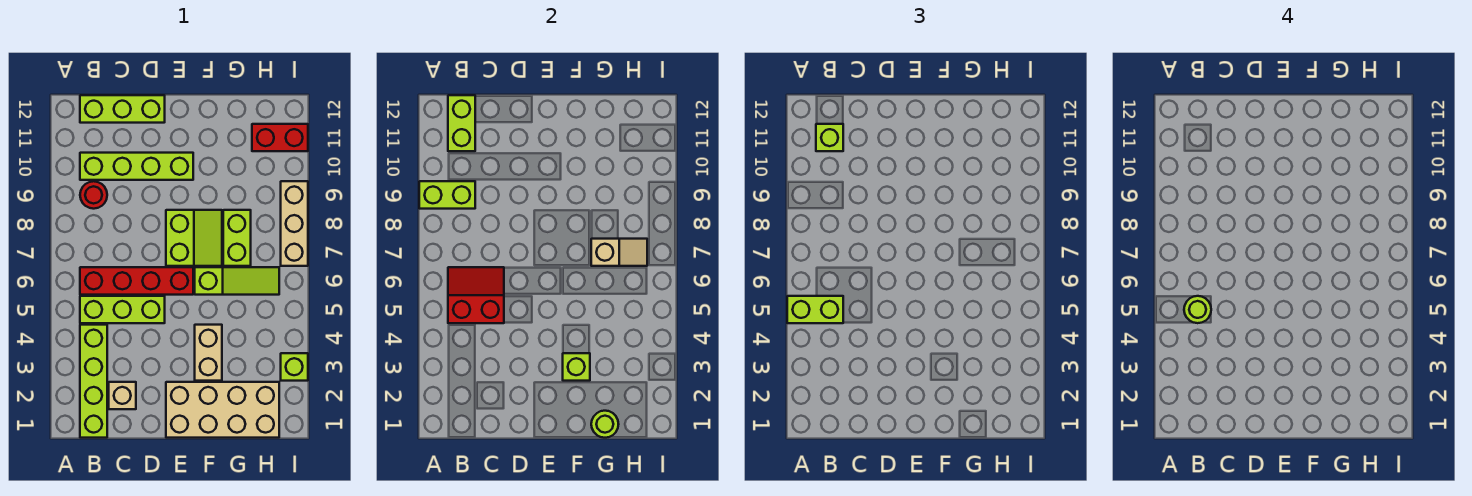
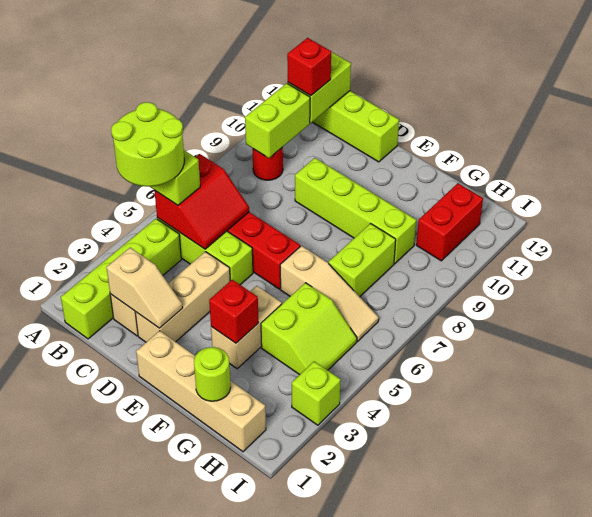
lime 1x2 brick [419,181,475,209] -> lime 1x2 brick turned to [245,83,310,158]
red 2x2 slope [448,267,504,323] -> red 2x2 slope turned to [154,154,249,249]
lime 1x1 round brick [1184,296,1211,323] -> lime 2x2 round brick [111,102,184,187]
lime 1x4 brick [80,153,193,180] -> lime 1x4 brick moved to [295,158,416,264]
lime 1x1 brick [816,124,843,151] -> red 1x1 brick [287,38,331,96]
tan 2x4 brick [166,382,279,438] -> tan 1x4 brick [136,331,266,452]
lime 2x2 slope [166,210,222,266] -> lime 2x2 slope moved to [261,283,357,375]
lime 1x1 brick [563,353,590,381] -> red 1x1 brick [209,280,259,343]
lime 1x3 slope [195,267,279,295] -> tan 1x3 slope [280,246,379,341]
tan 1x2 slope [591,239,647,266] -> tan 1x2 slope moved to [107,248,183,328]
red 1x2 brick [252,124,308,151] -> red 1x2 brick turned to [416,183,483,261]
tan 1x3 brick [281,181,308,266] -> tan 1x3 brick moved to [135,252,230,342]

